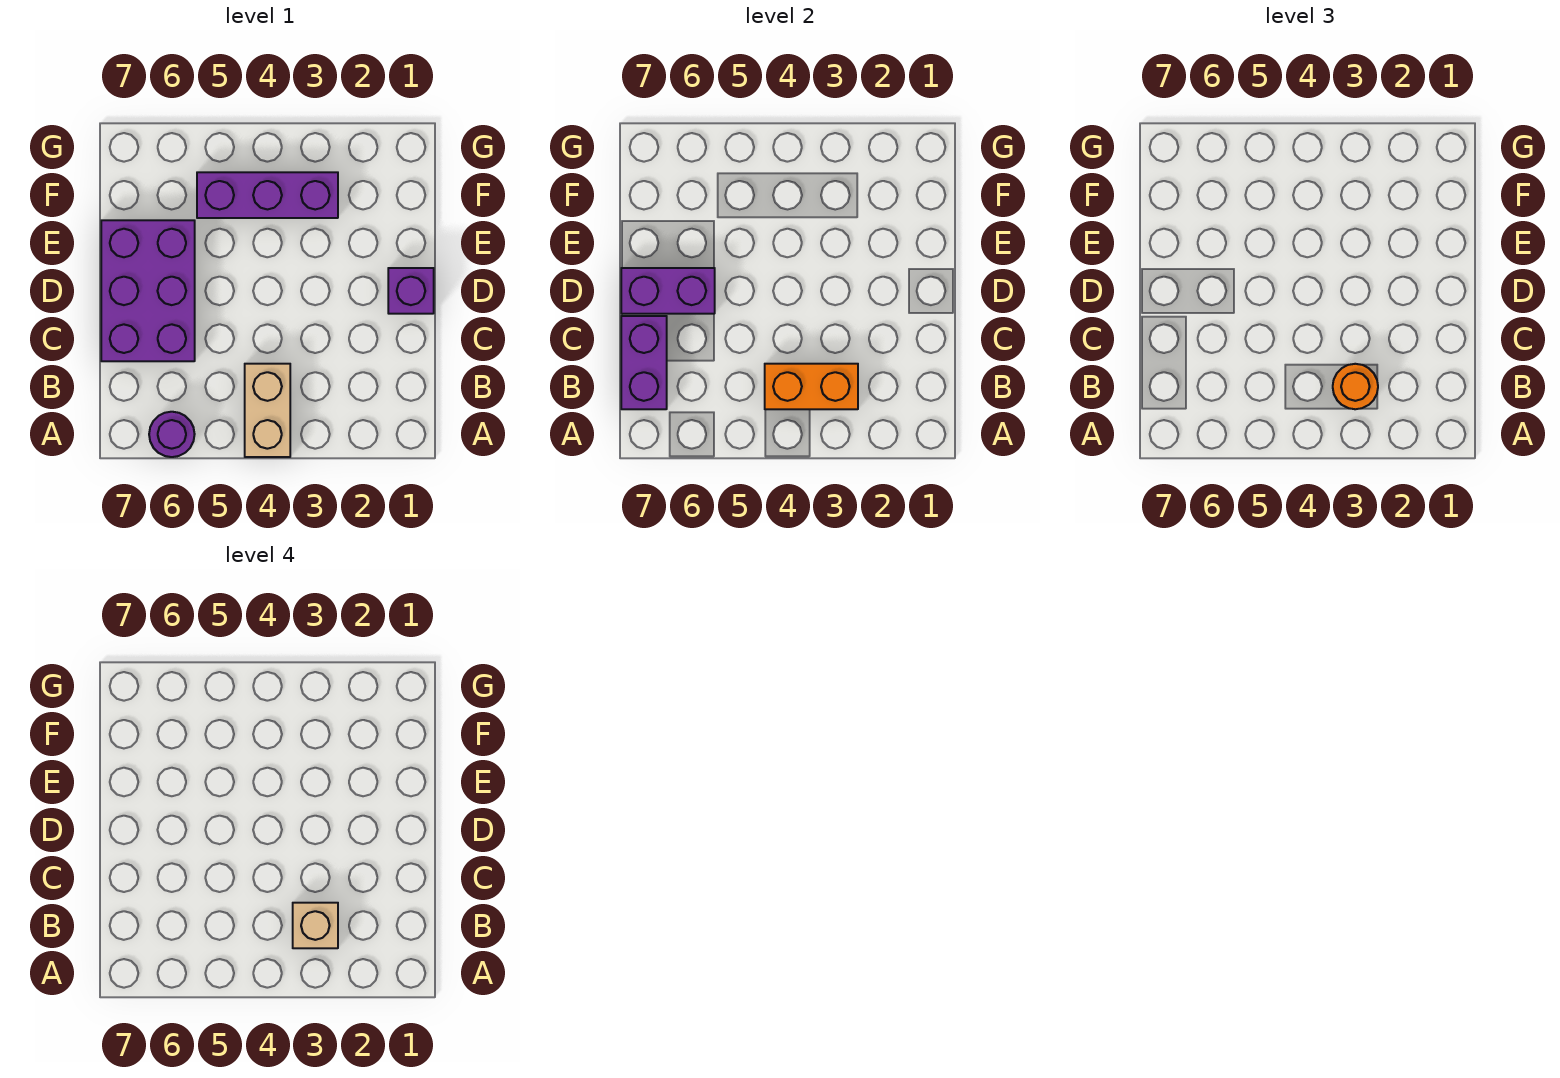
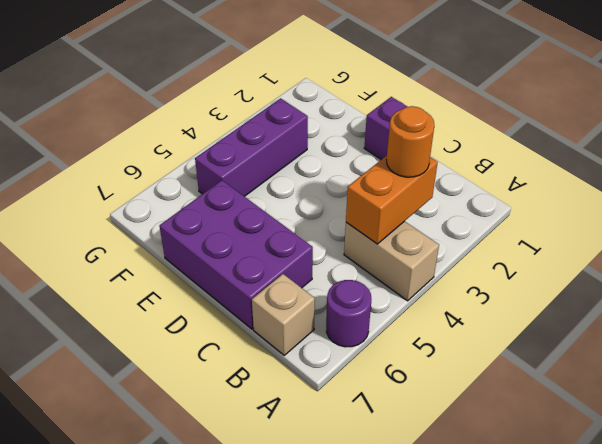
tan 1x1 brick [293,903,338,948] -> tan 1x1 brick moved to [252,274,315,355]
purple 1x2 brick [621,316,667,409] -> none
purple 1x2 brick [621,268,715,314] -> none

